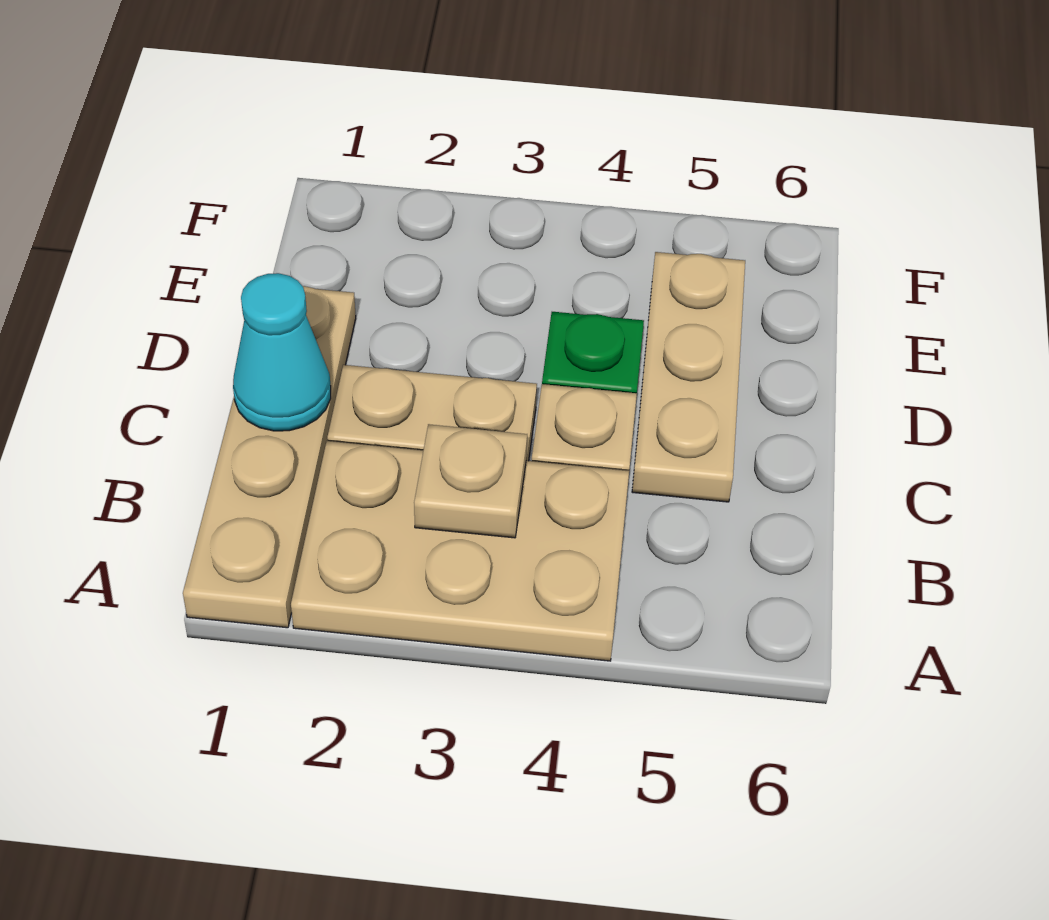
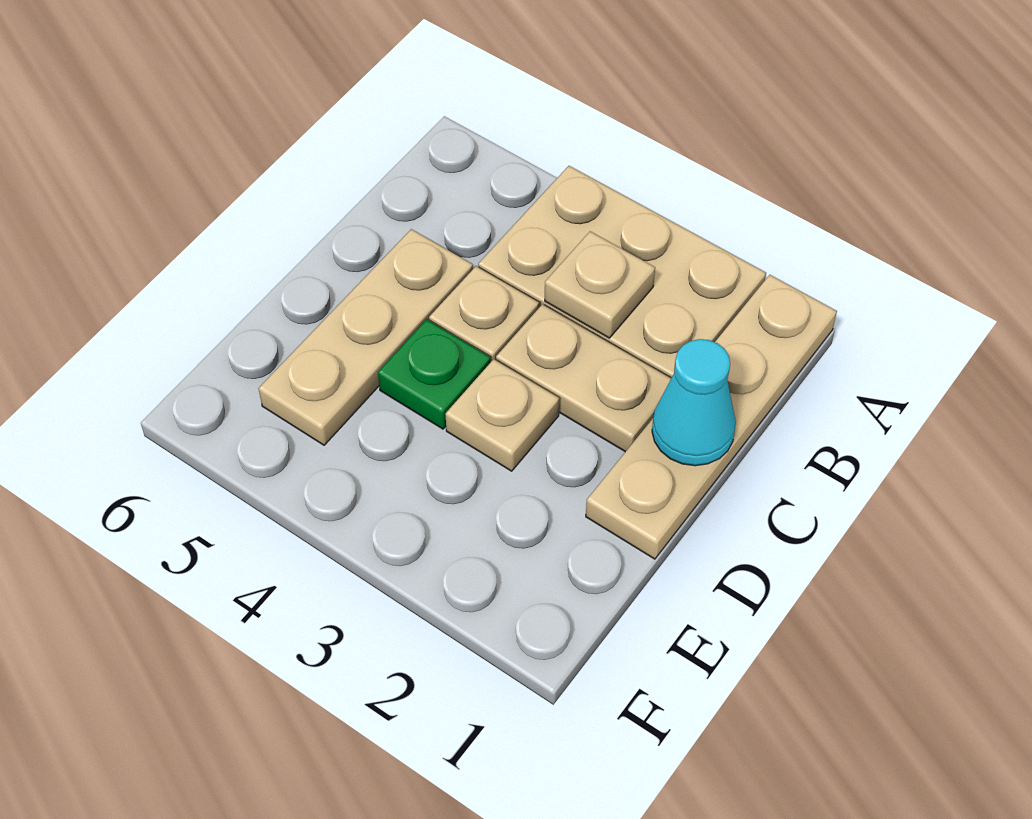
none -> tan 1x1 plate [446,359,559,471]

